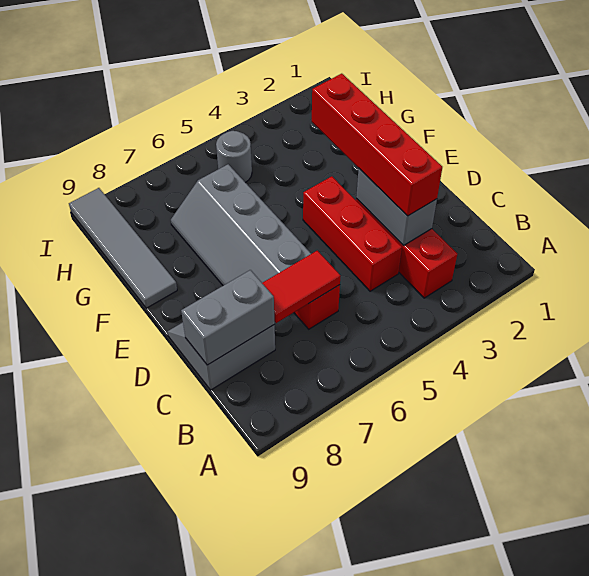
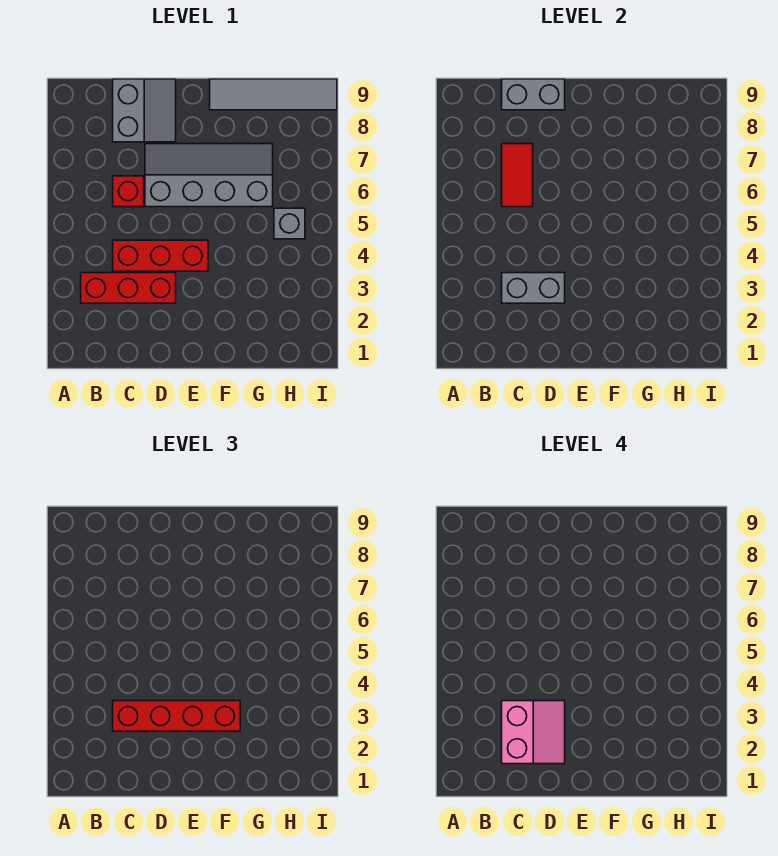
none -> pink 2x2 slope [502,701,565,764]
grey 1x2 brick [181,270,275,365] -> grey 1x2 brick turned to [502,79,565,110]
grey 1x1 round brick [216,131,252,183] -> grey 1x1 brick [274,208,305,239]

